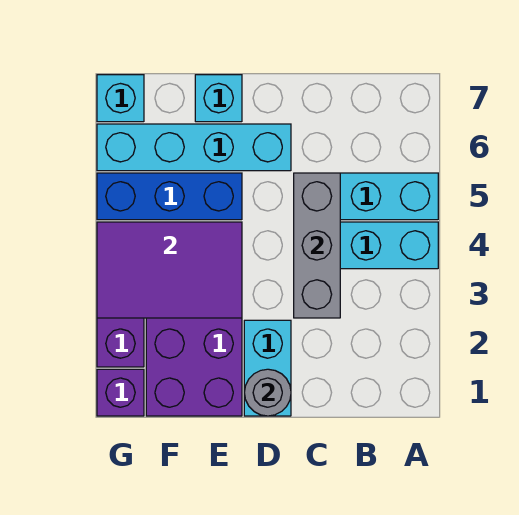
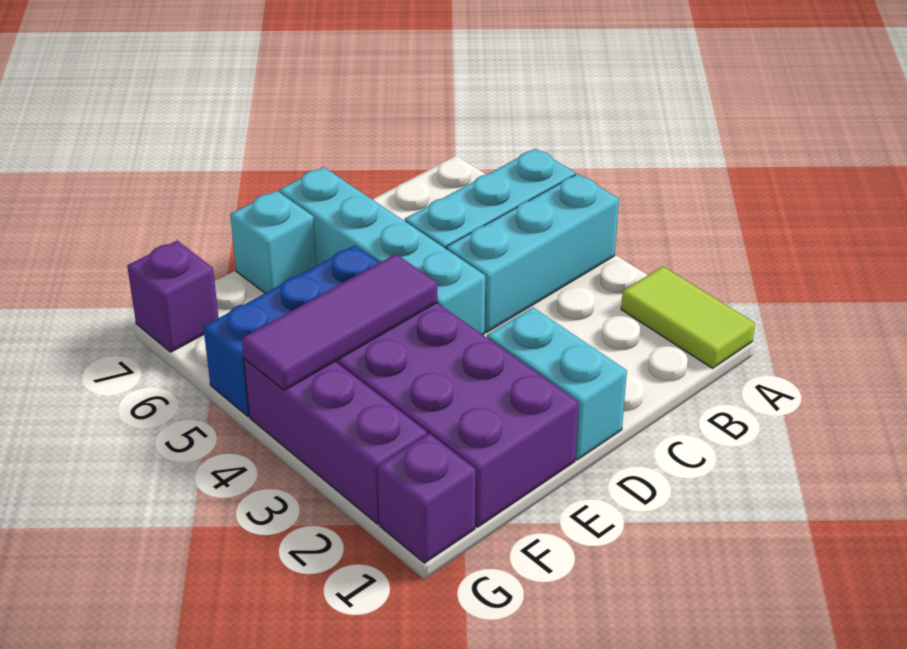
none -> lime 1x2 tile [621,266,755,368]
grey 1x3 brick [294,173,340,318] -> none
grey 1x1 round brick [244,369,291,416] -> none
cyan 1x4 brick [97,124,291,171] -> cyan 1x4 brick turned to [279,167,485,335]
purple 2x3 tile [97,222,242,318] -> purple 1x3 tile [242,254,437,390]
cyan 1x1 brick [97,75,144,122] -> purple 1x1 brick [127,241,219,352]

